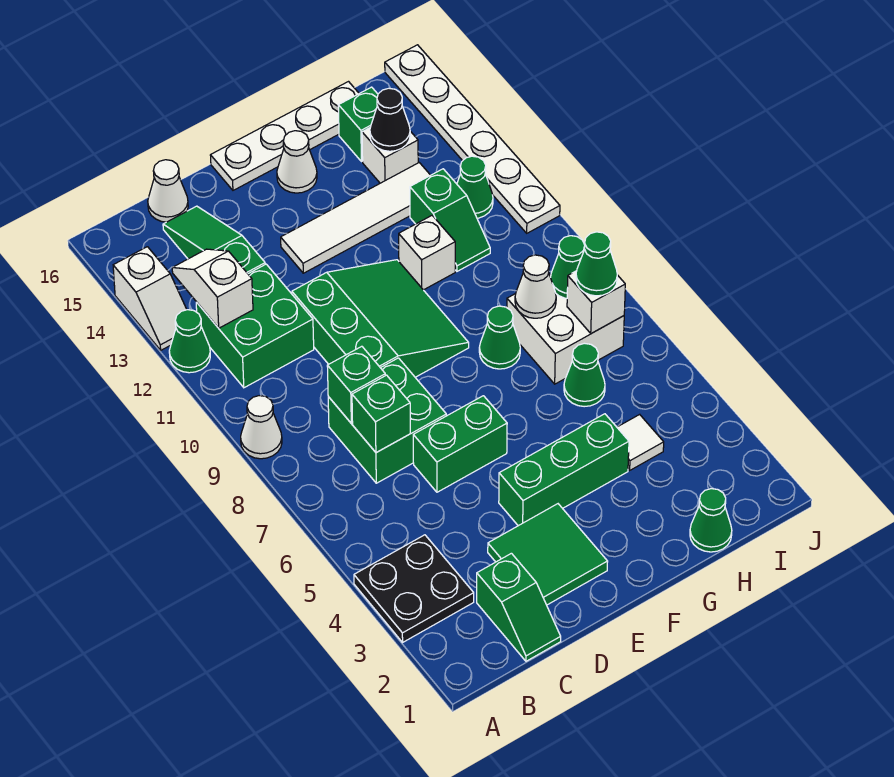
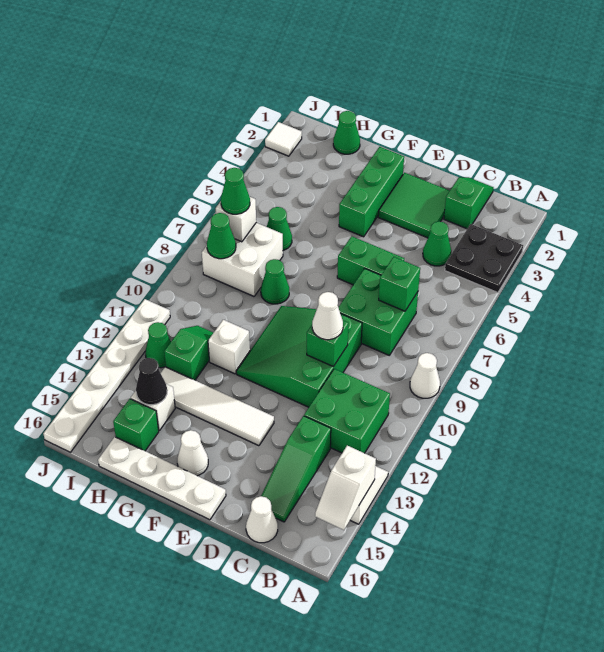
green 1x1 cone [169,310,210,373] -> green 1x1 cone moved to [423,222,451,266]
white 1x2 slope [172,249,253,328] -> white 1x2 slope moved to [315,446,376,530]
green 1x1 brick [327,346,385,423] -> green 1x1 brick moved to [307,320,348,366]
green 1x3 brick [499,414,629,526] -> green 1x3 brick turned to [339,147,404,237]
white 1x1 tile [617,414,664,470] -> white 1x1 tile moved to [265,122,302,156]
white 1x1 cone [515,255,556,318] -> white 1x1 cone moved to [312,292,343,340]

